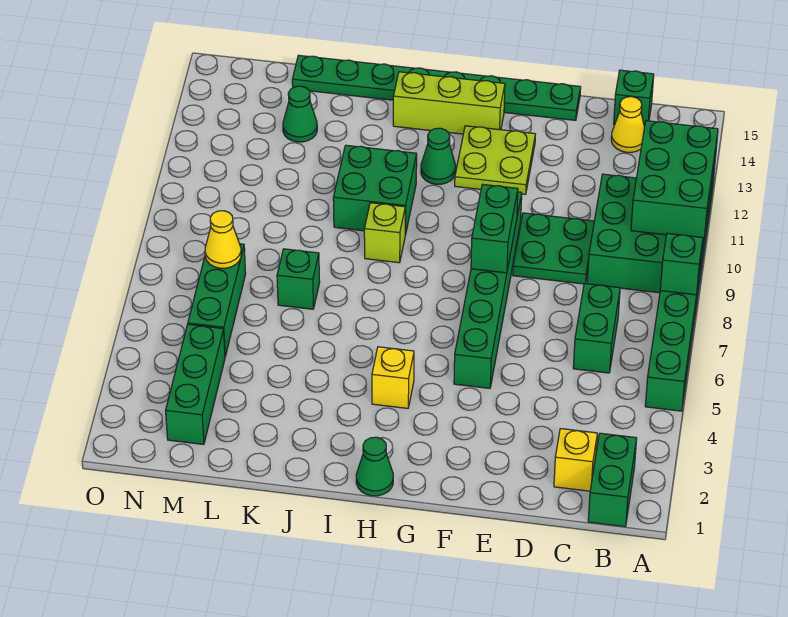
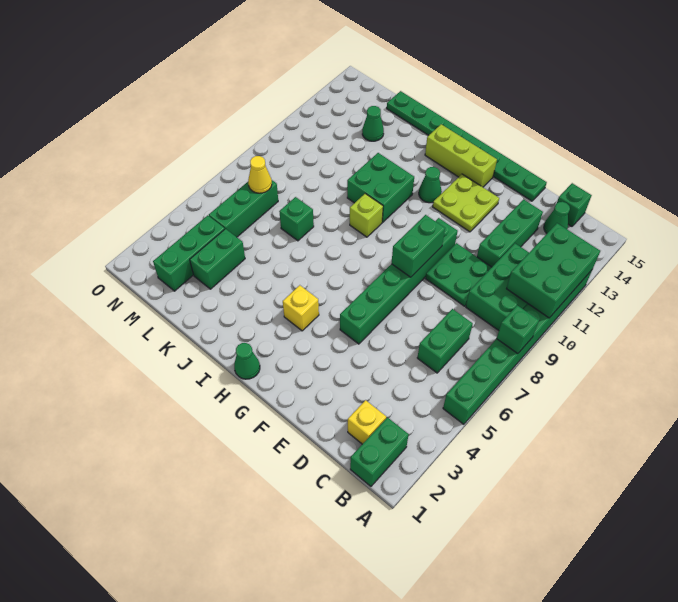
yellow 1x1 cone [611,97,644,152] -> green 1x1 cone [544,202,570,234]
none -> green 1x3 brick [477,199,543,267]
none -> green 1x2 brick [190,229,245,289]

